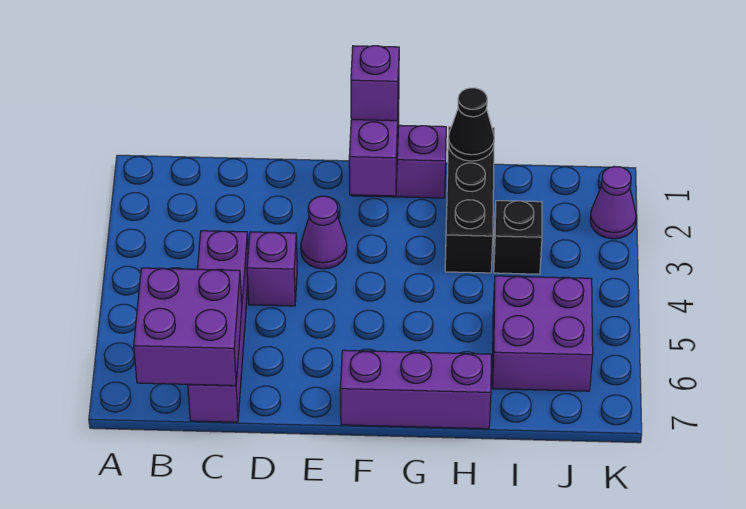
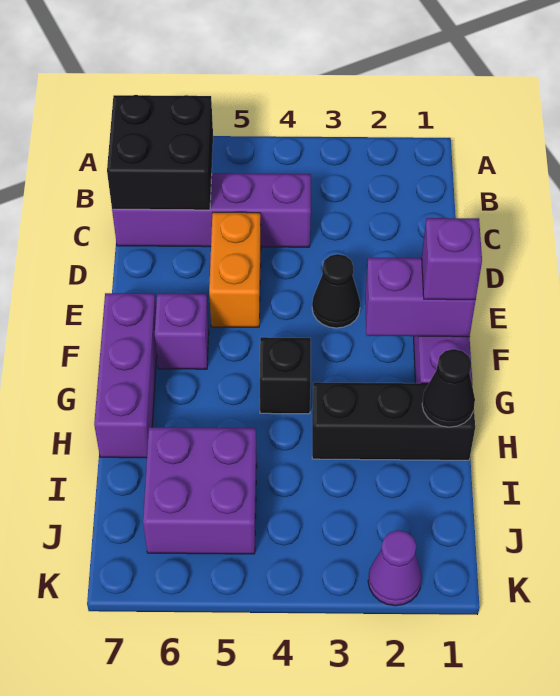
purple 2x2 brick [134,268,242,386] -> black 2x2 brick [107,95,213,210]
purple 1x1 brick [247,232,297,306] -> purple 1x1 brick moved to [155,294,209,369]
none -> orange 1x2 brick [209,212,261,327]
purple 1x1 cone [301,196,347,269] -> black 1x1 cone [312,254,360,328]
black 1x1 brick [494,201,542,274] -> black 1x1 brick moved to [259,337,311,414]

